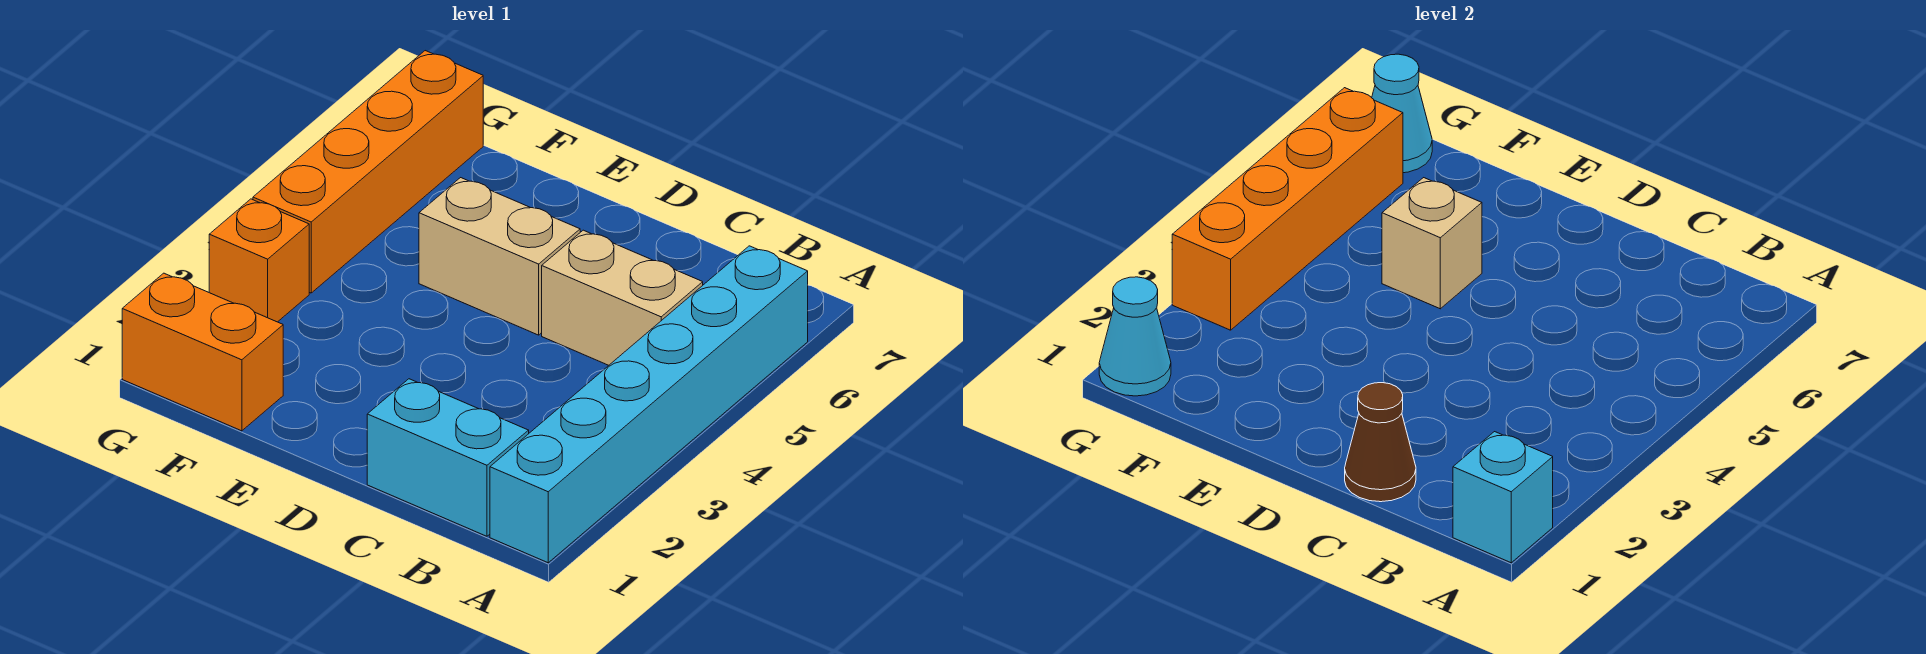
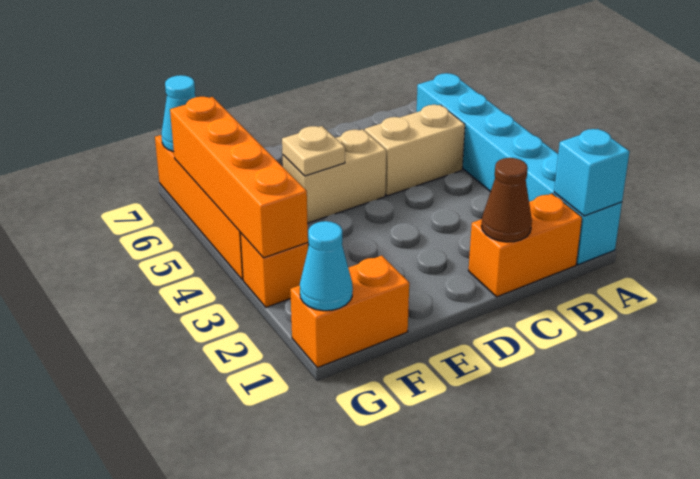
cyan 1x2 brick [367,379,529,536] -> orange 1x2 brick [469,194,582,297]
tan 1x1 brick [1382,178,1482,309] -> tan 1x1 plate [282,126,345,176]

